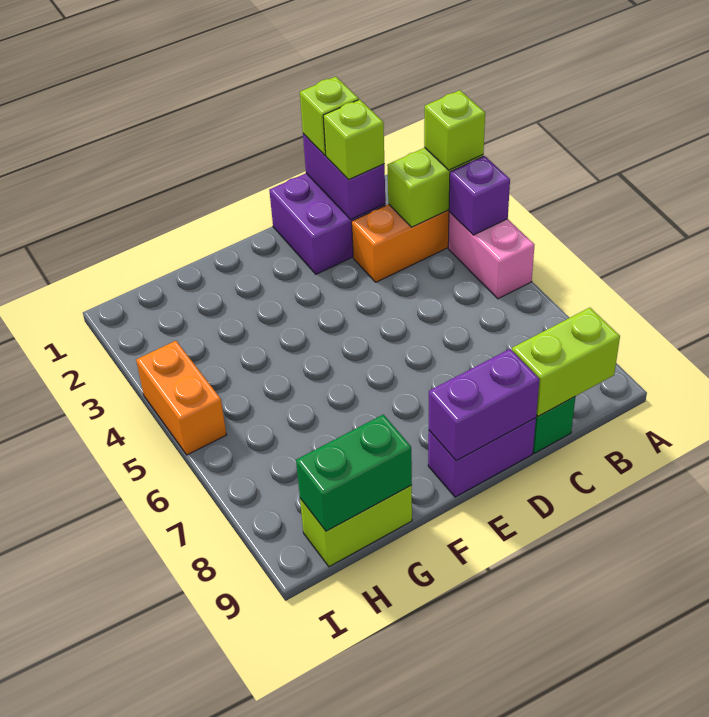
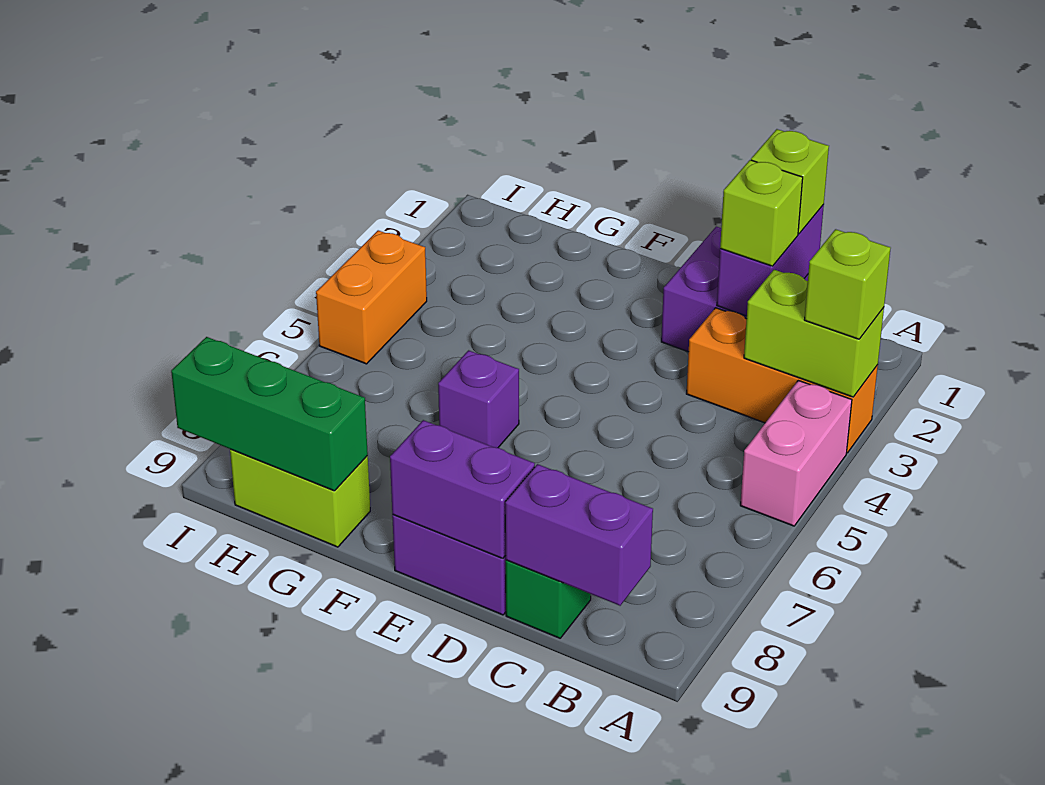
purple 1x1 brick [449,156,510,235] -> purple 1x1 brick moved to [438,350,519,448]
lime 1x2 brick [512,308,620,416] -> purple 1x2 brick [505,464,653,606]
green 1x2 brick [296,415,412,531] -> green 1x3 brick [171,337,368,491]

